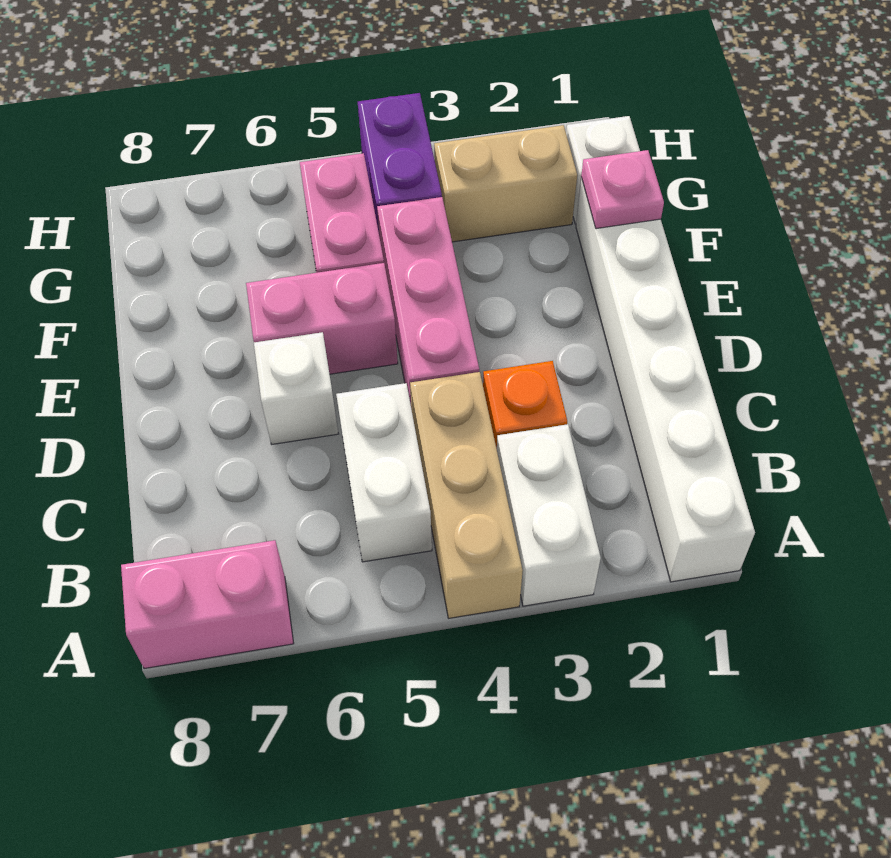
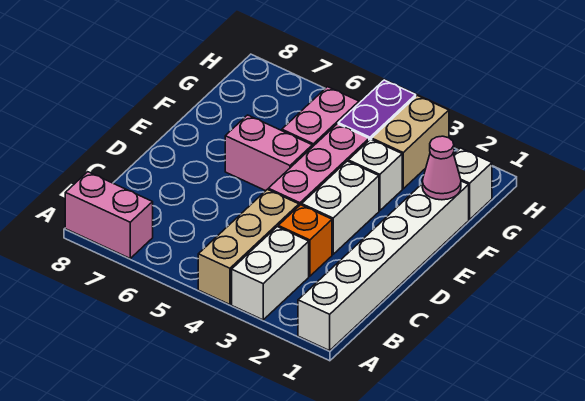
white 1x2 brick [336,383,432,562] -> white 1x2 brick moved to [302,161,379,254]
white 1x1 brick [254,332,338,444] -> white 1x1 brick moved to [348,139,402,211]
pink 1x1 plate [581,150,664,229] -> pink 1x1 cone [422,136,461,200]
tan 1x2 brick [434,125,577,242] -> tan 1x2 brick turned to [372,96,449,189]

